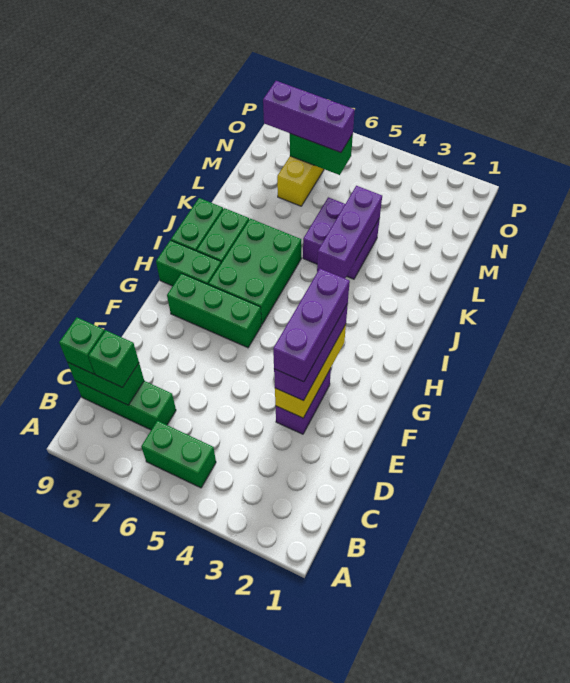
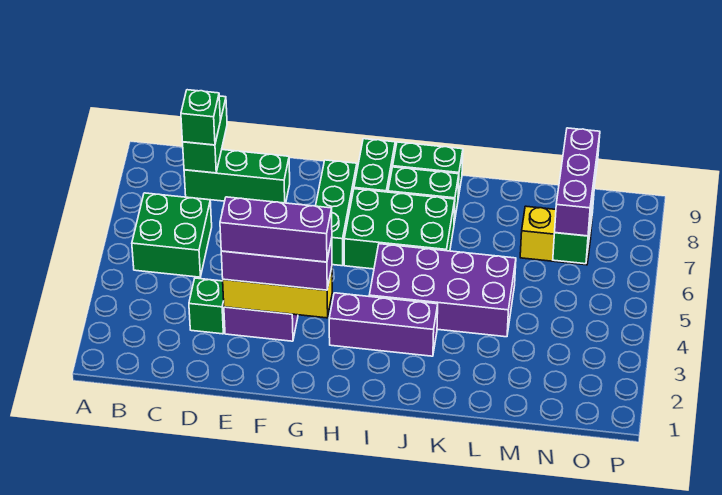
green 1x2 brick [141,421,216,488] -> green 2x2 brick [132,193,212,277]
green 1x3 brick [75,381,176,430] -> green 1x3 brick turned to [184,150,290,203]
green 1x1 brick [59,318,105,374] -> green 1x1 brick moved to [189,278,225,334]
purple 1x3 brick [317,186,382,279] -> purple 1x3 brick moved to [329,293,438,356]
purple 2x2 brick [303,197,380,279] -> purple 2x4 brick [369,244,516,337]

